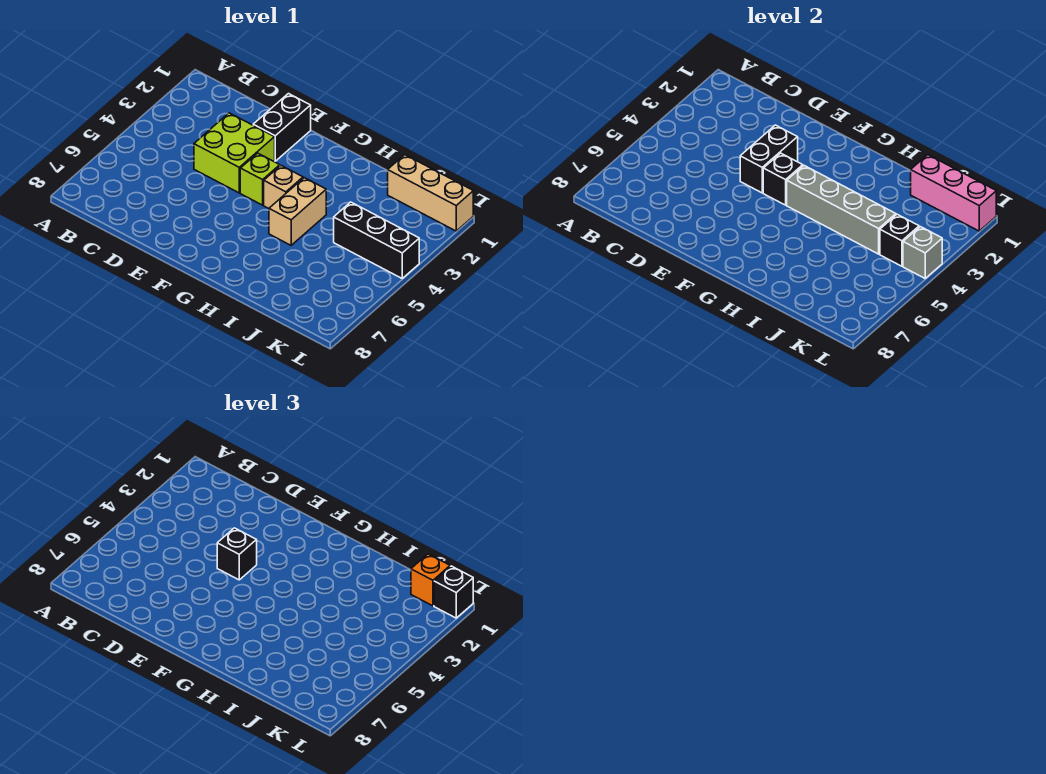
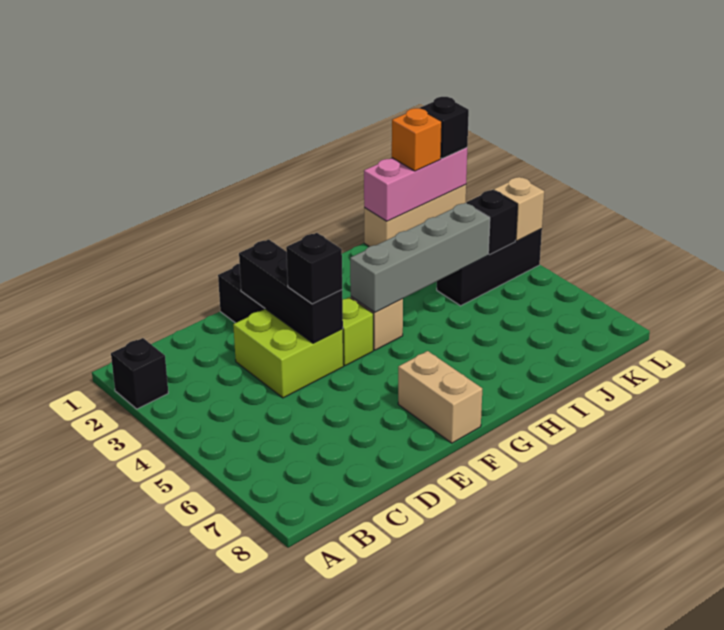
black 1x2 brick [740,125,798,193] -> black 1x3 brick [239,239,343,343]
black 1x1 brick [763,153,803,205] -> black 1x1 brick moved to [111,338,168,409]
tan 1x2 brick [269,178,326,245] -> tan 1x2 brick moved to [398,351,482,443]
grey 1x1 brick [903,227,942,278] -> tan 1x1 brick [494,177,544,241]

